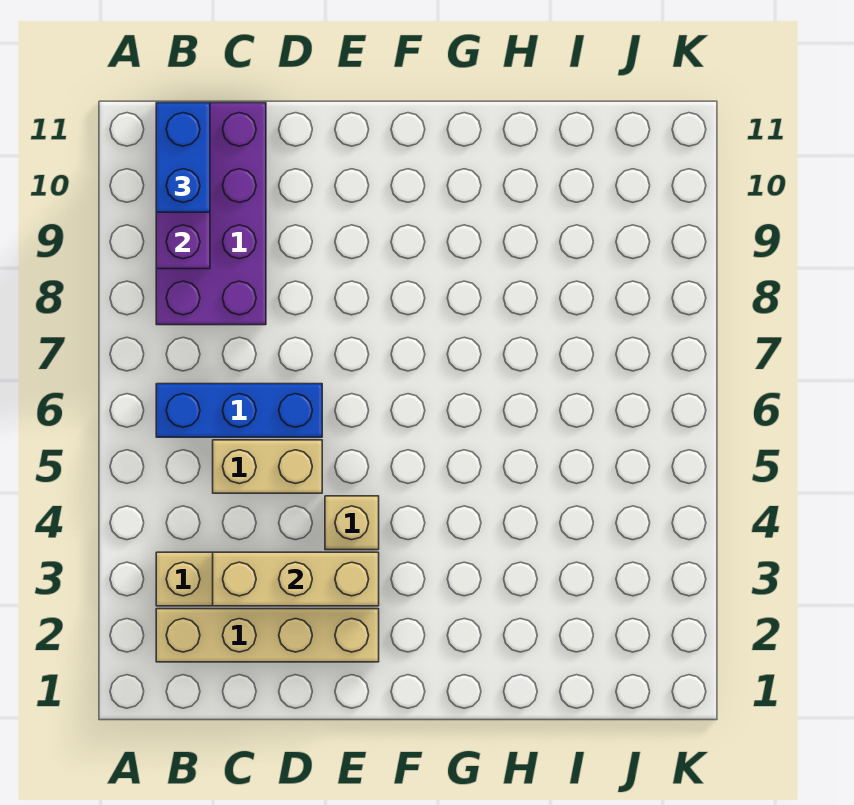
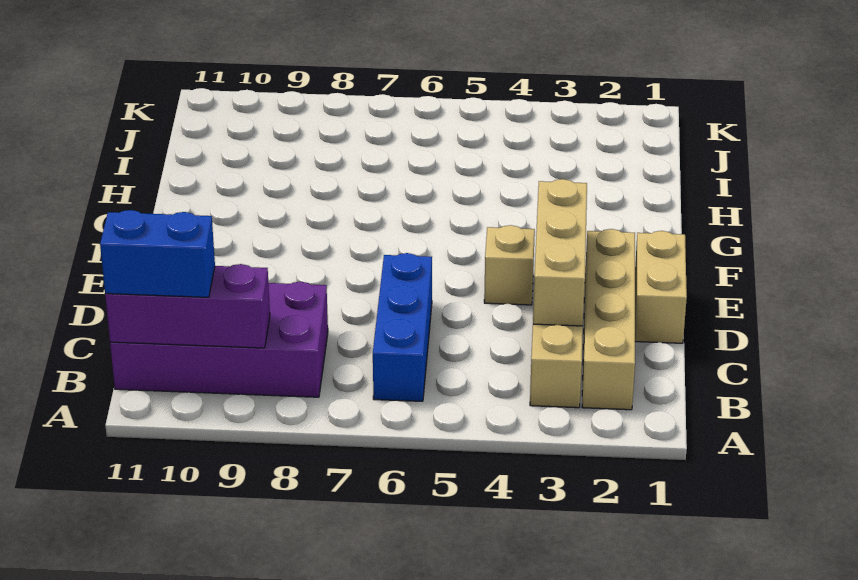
tan 1x2 brick [213,440,322,493] -> tan 1x2 brick moved to [635,231,687,343]

